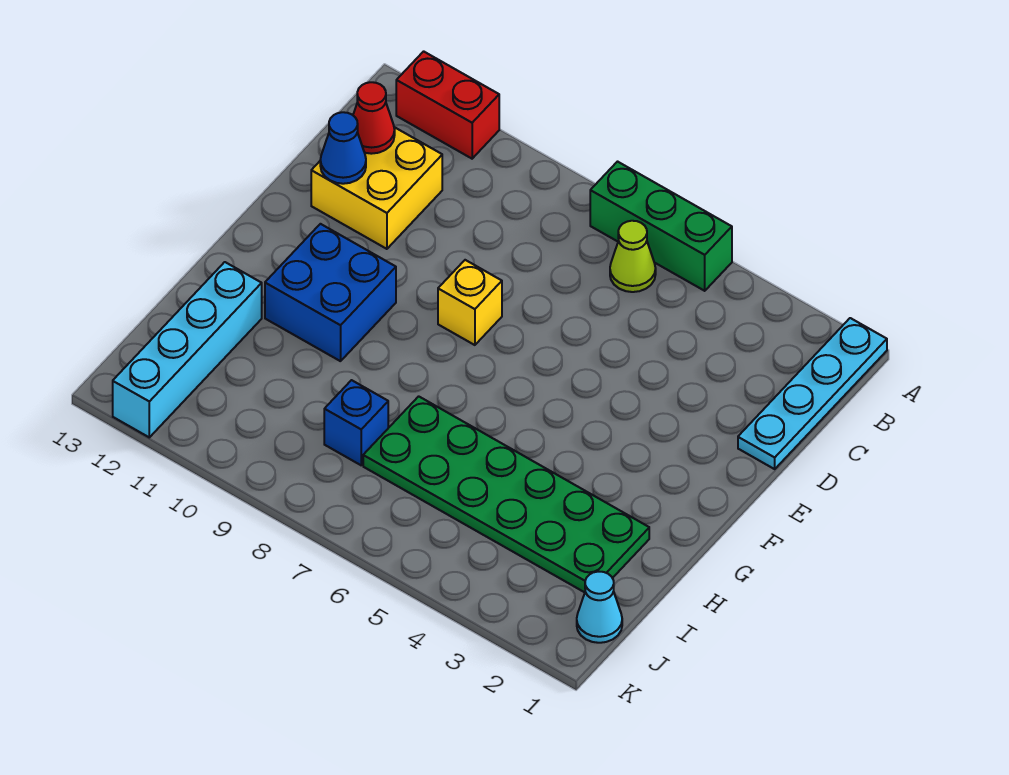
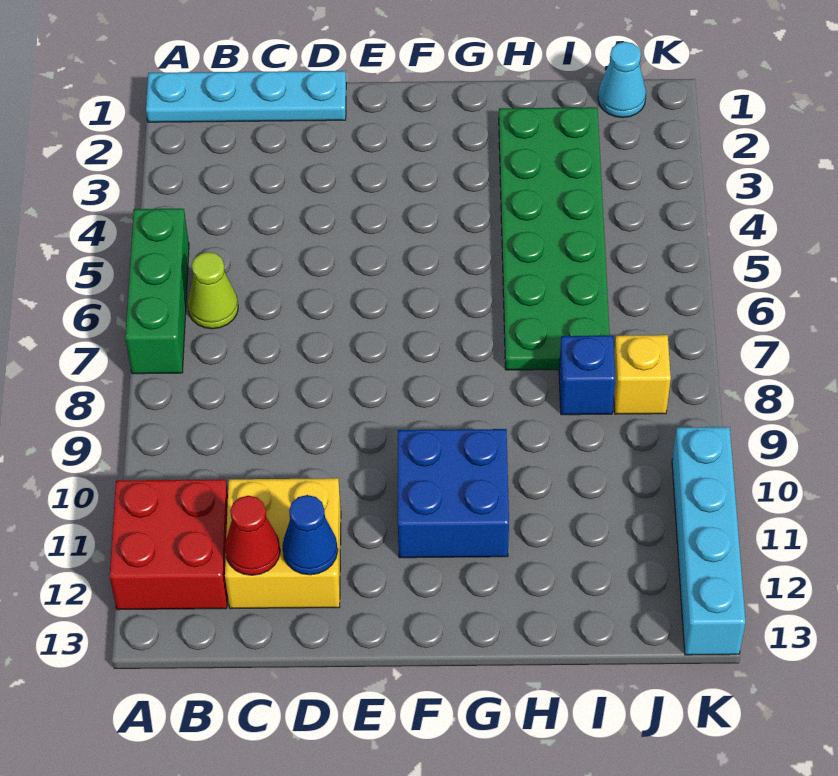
red 1x2 brick [396,51,499,159] -> red 2x2 brick [110,479,228,610]
yellow 1x1 brick [438,260,502,345] -> yellow 1x1 brick moved to [614,335,671,414]
cyan 1x4 brick [113,262,262,437] -> cyan 1x4 brick turned to [672,427,746,655]

